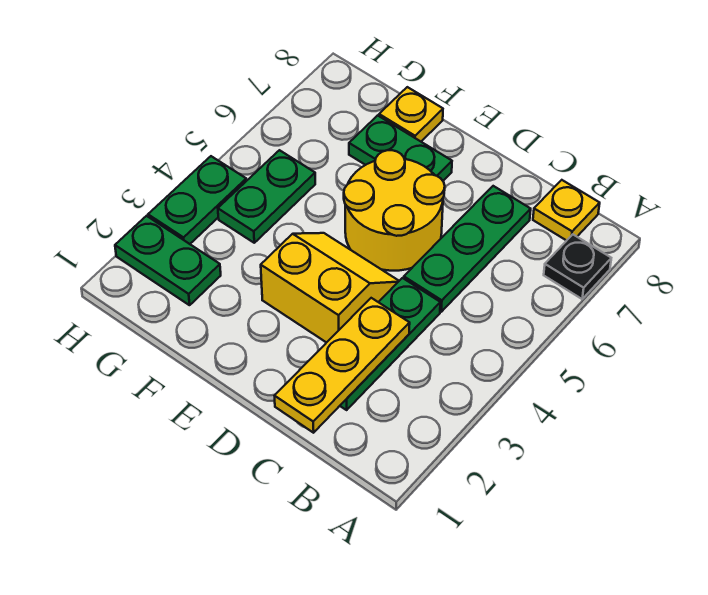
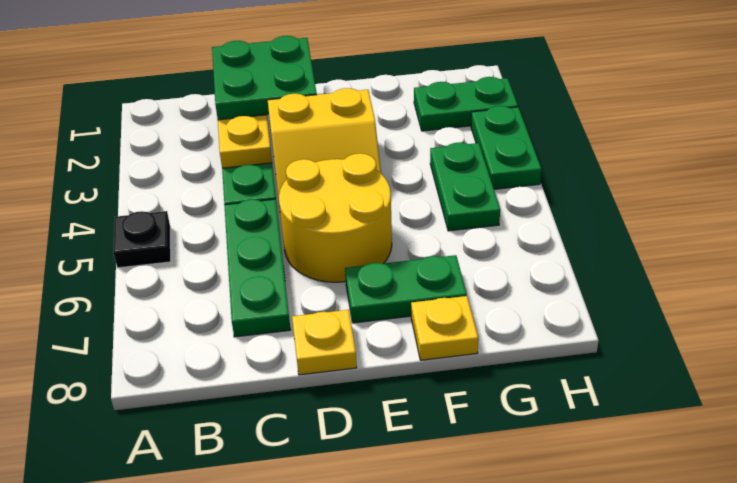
black 1x1 plate [544,235,611,299] -> black 1x1 plate moved to [113,211,171,268]
yellow 1x1 plate [533,180,600,241] -> yellow 1x1 plate moved to [292,310,357,375]
none -> green 2x2 plate [212,36,317,120]

